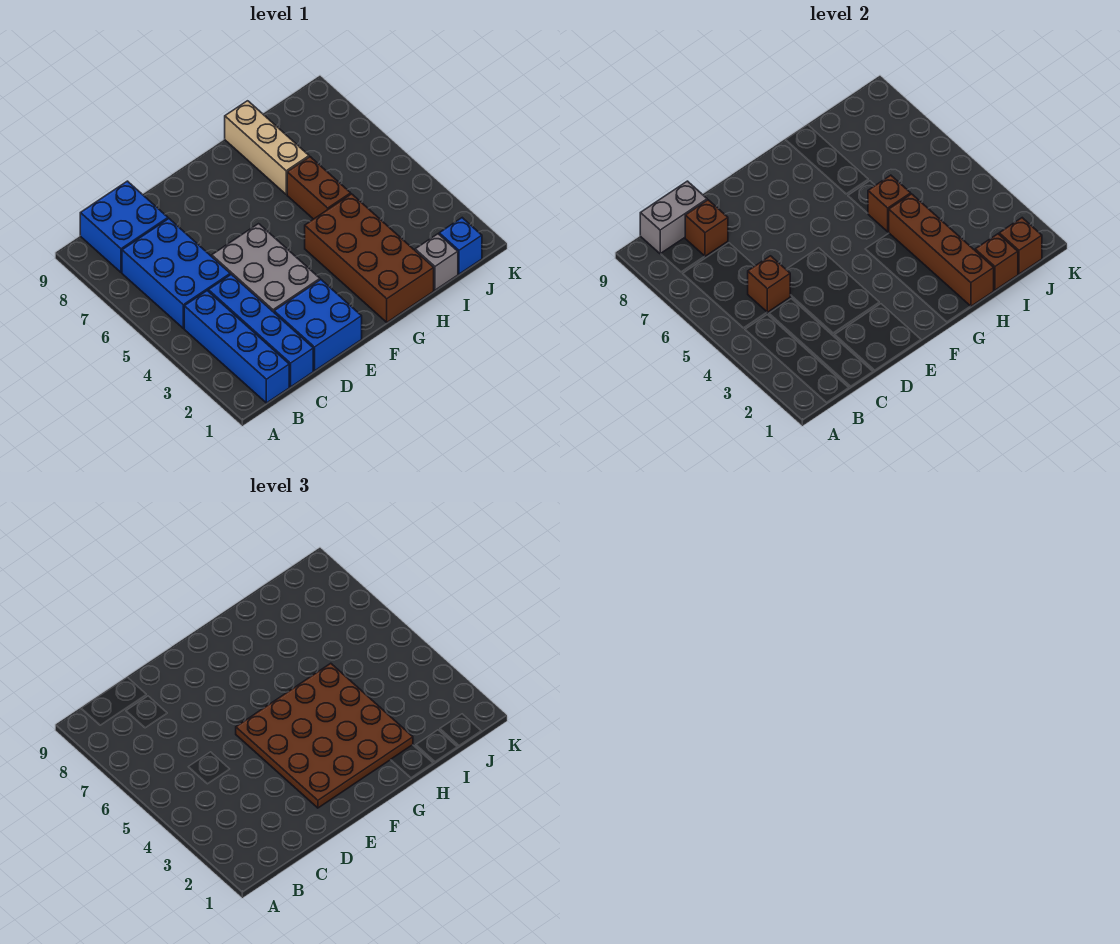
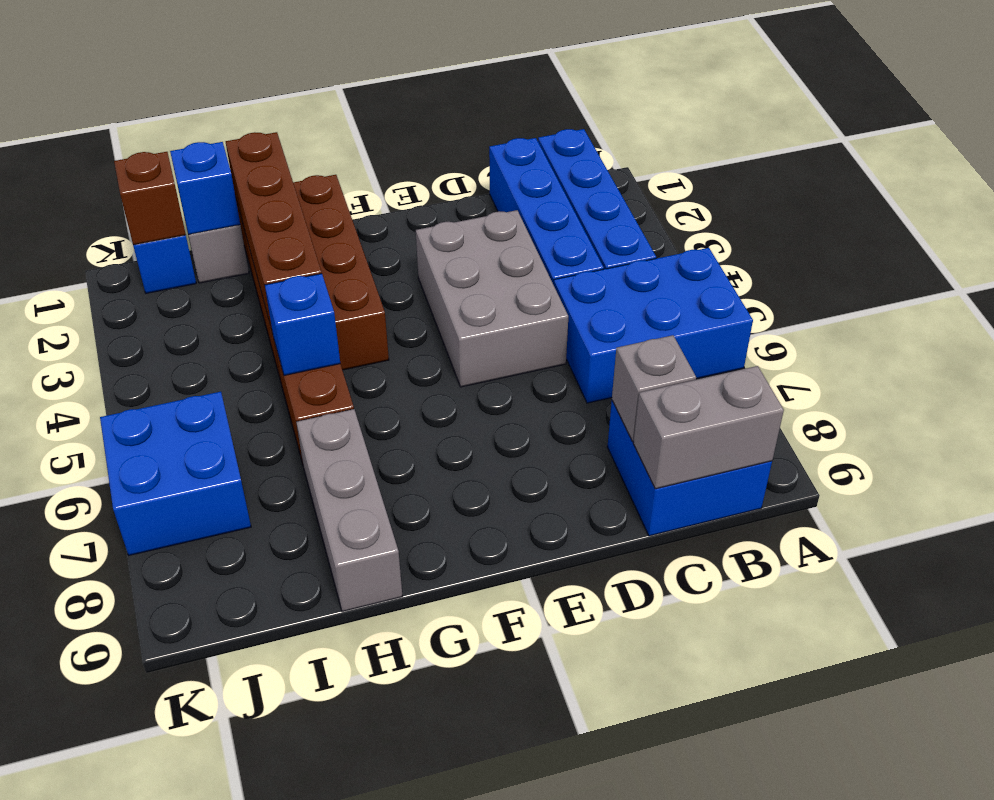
blue 2x3 brick [122,219,230,328] -> blue 2x3 brick turned to [554,248,753,403]
brown 1x1 brick [748,256,790,312] -> none
brown 1x1 brick [685,200,728,256] -> grey 1x1 brick [612,335,696,441]
blue 2x2 brick [274,280,362,371] -> blue 2x2 brick moved to [100,392,251,555]
brown 4x4 plate [236,663,413,808] -> none
brown 1x1 brick [868,175,911,232] -> blue 1x1 brick [265,274,340,375]
tan 1x3 brick [225,101,309,194] -> grey 1x3 brick [296,409,403,612]
brown 1x1 brick [975,234,1018,290] -> blue 1x1 brick [170,142,240,234]

